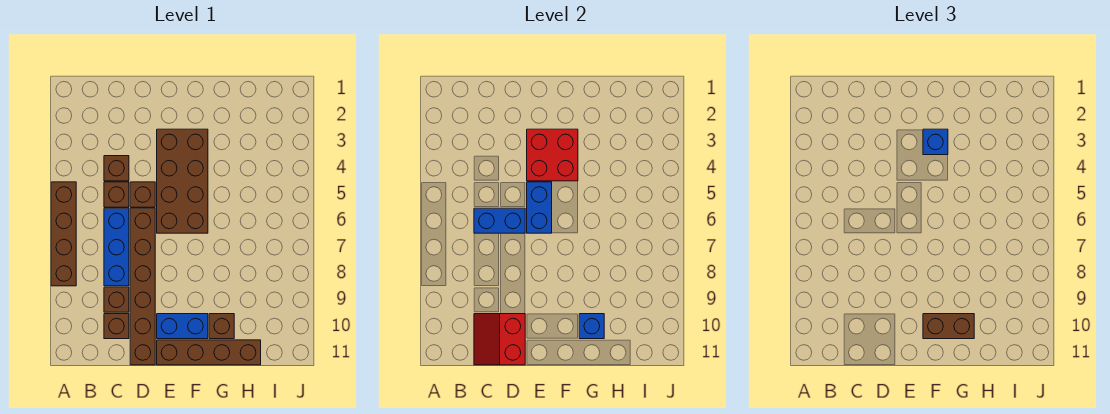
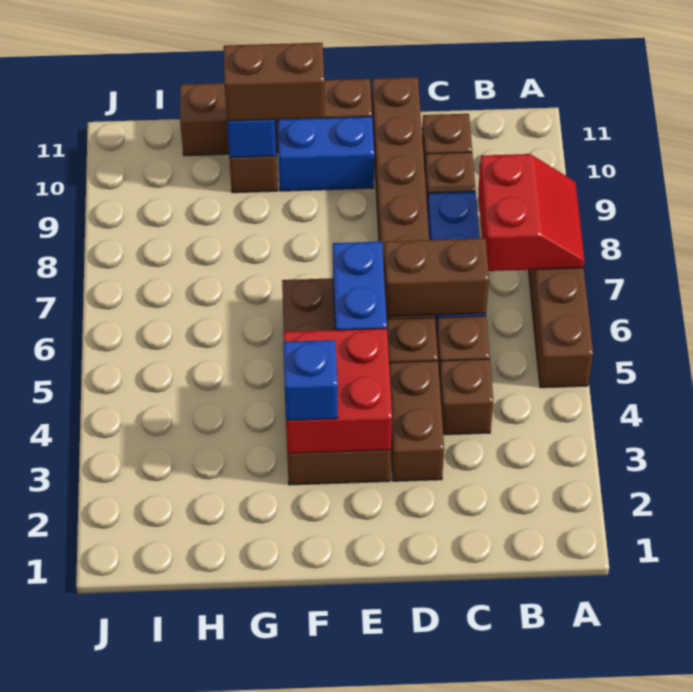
blue 1x2 brick [474,208,525,233] -> brown 1x2 brick [384,238,489,317]
red 2x2 slope [474,314,525,365] -> red 2x2 slope moved to [478,154,585,271]
none -> brown 1x2 brick [389,361,444,481]

